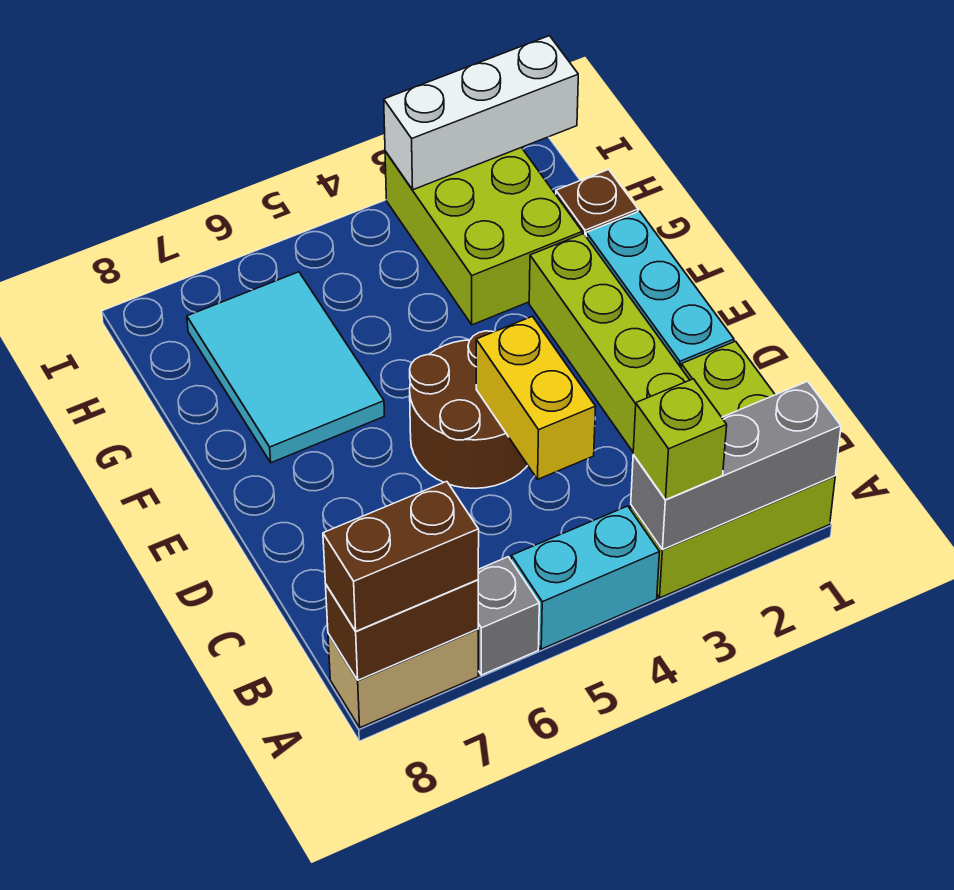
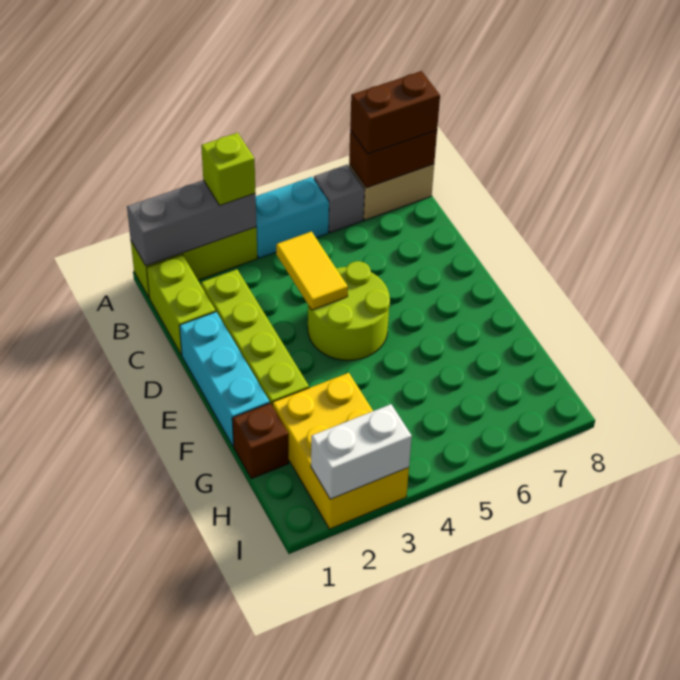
yellow 1x2 brick [476,316,596,479] -> yellow 1x2 tile [276,232,348,310]
brown 2x2 round brick [410,331,528,488] -> lime 2x2 round brick [308,261,390,360]
cyan 2x3 tile [187,272,384,463] -> none
lime 2x3 brick [385,148,582,325] -> yellow 2x3 brick [272,373,409,529]
white 1x3 brick [384,36,578,190] -> white 1x2 brick [311,404,412,499]

